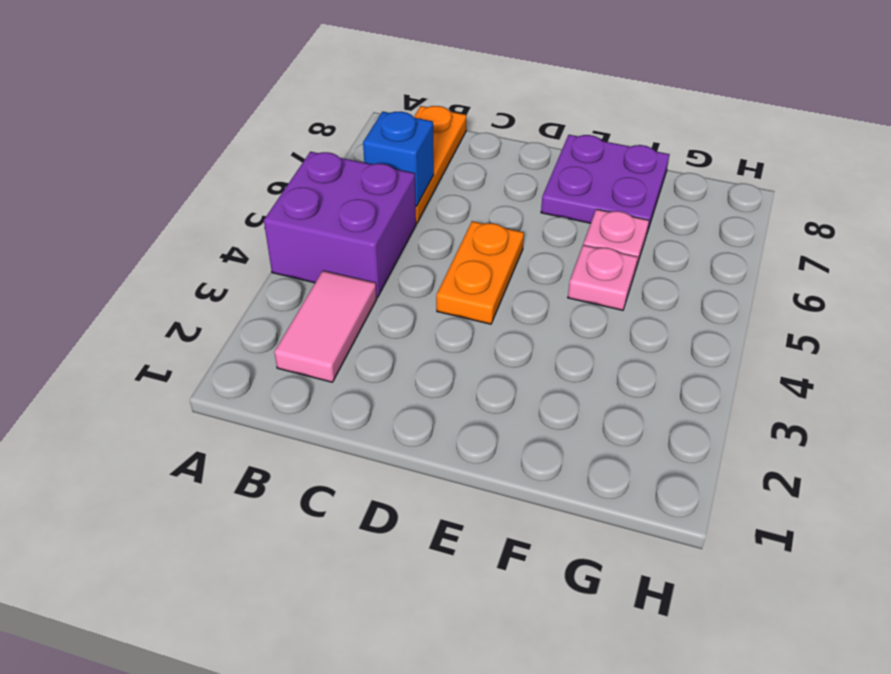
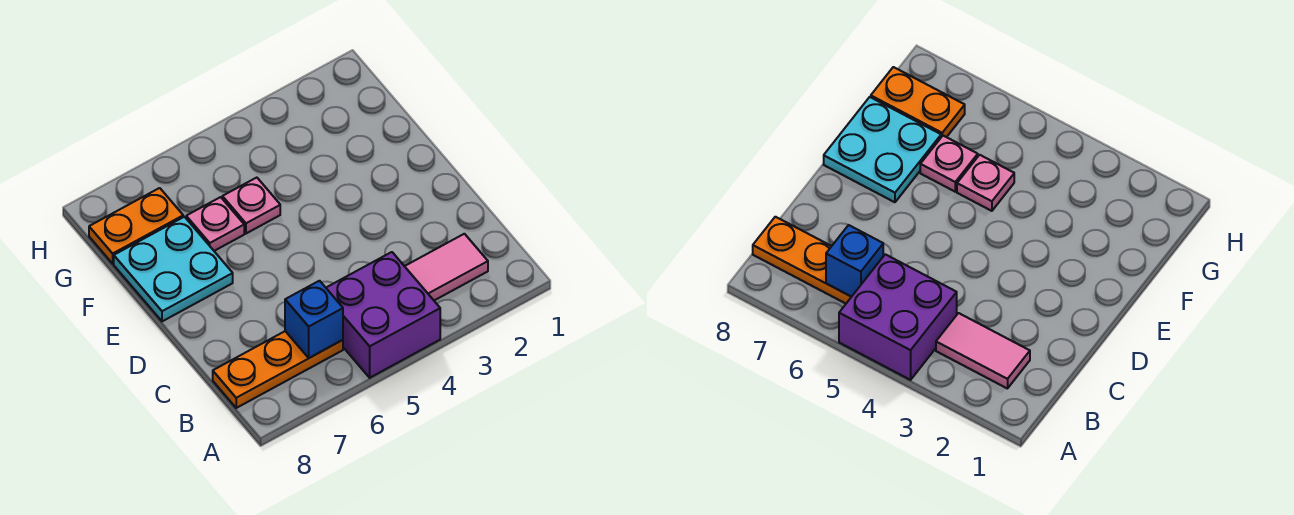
orange 1x2 plate [436,221,524,324] -> orange 1x2 plate moved to [89,188,183,264]
purple 2x2 plate [541,135,670,232] -> cyan 2x2 plate [114,217,233,321]

